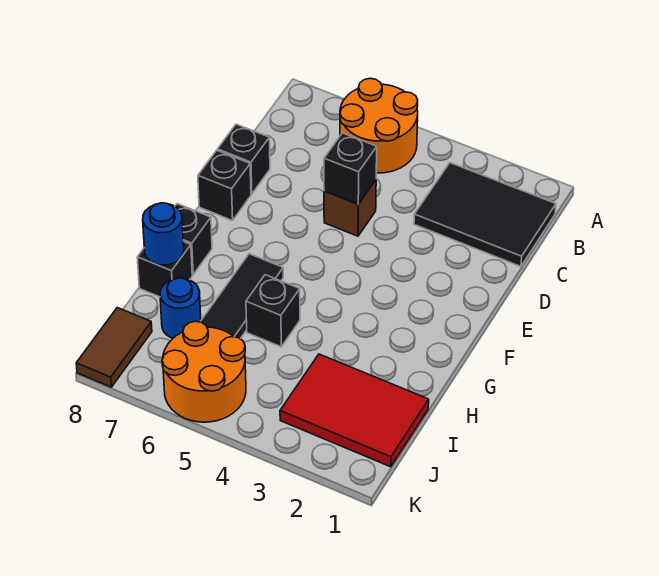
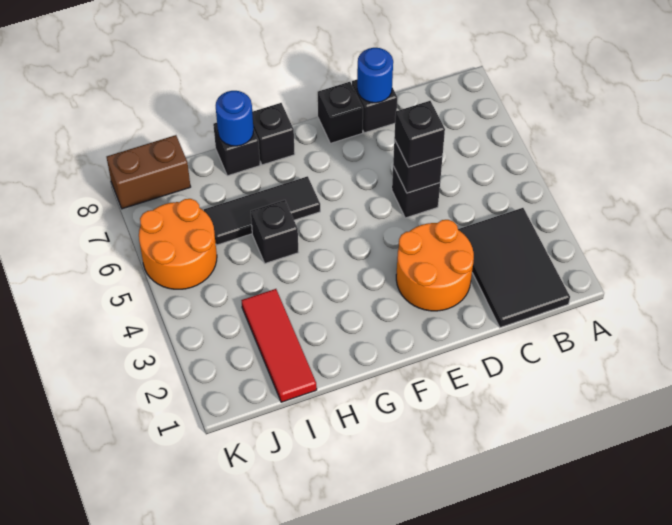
orange 2x2 round brick [340,78,418,173] -> orange 2x2 round brick moved to [396,220,474,311]
brown 1x1 brick [324,180,376,236] -> black 1x1 brick [392,166,440,218]
none -> black 1x1 brick [394,101,445,167]
red 2x3 tile [280,354,429,467] -> red 1x3 tile [241,289,317,402]
blue 1x1 round brick [160,278,201,338] -> blue 1x1 round brick moved to [357,48,393,103]
brown 1x2 tile [76,308,152,387] -> brown 1x2 brick [107,135,191,209]

